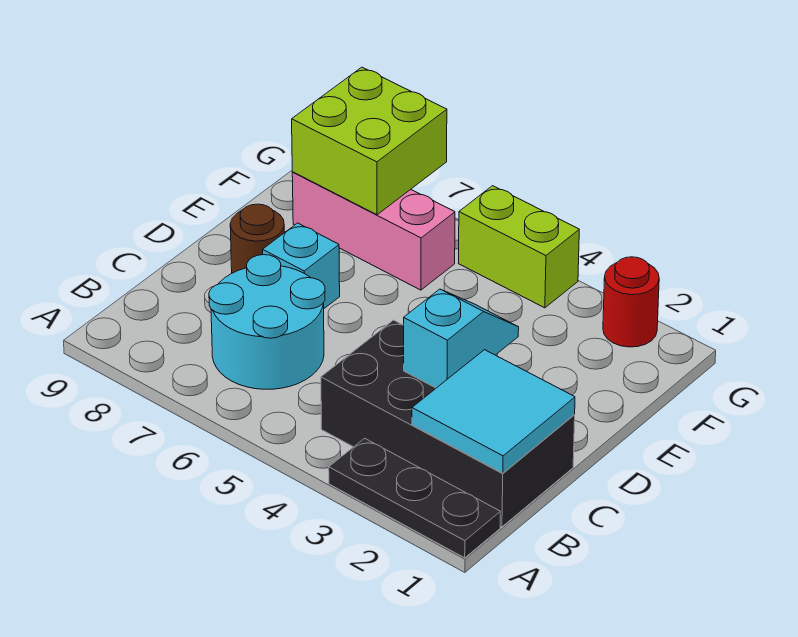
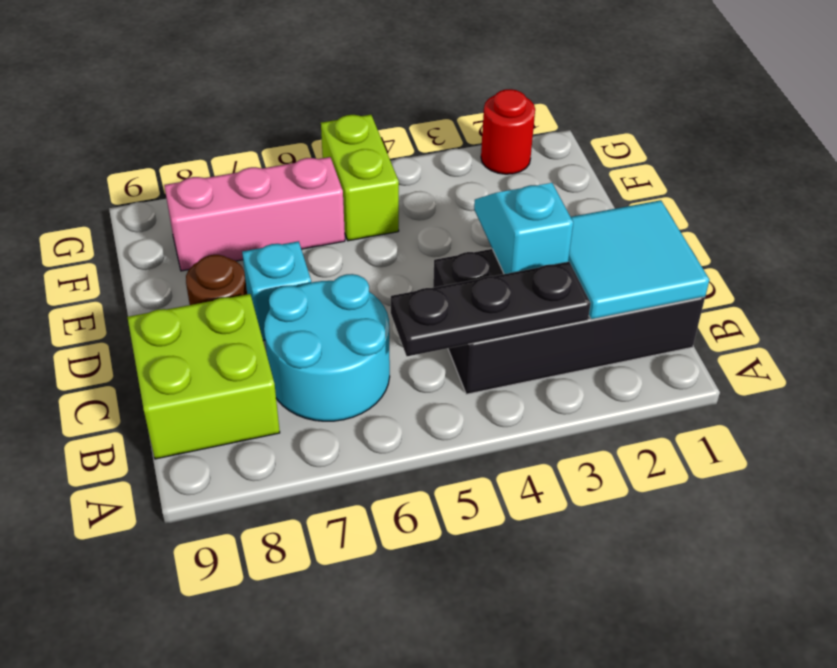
black 1x3 plate [329,438,500,558] -> black 1x3 plate moved to [391,262,591,356]
lime 2x2 brick [292,67,447,215] -> lime 2x2 brick moved to [127,294,280,459]
lime 1x2 brick [458,186,579,308] -> lime 1x2 brick turned to [321,115,399,241]

